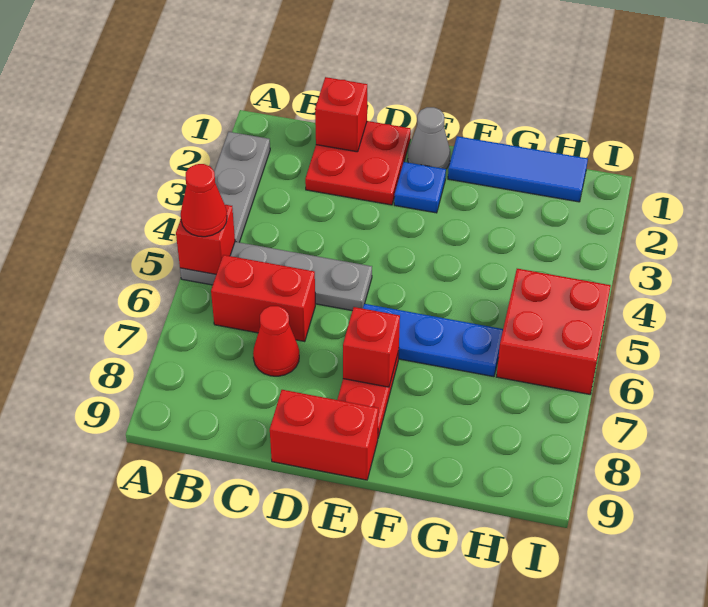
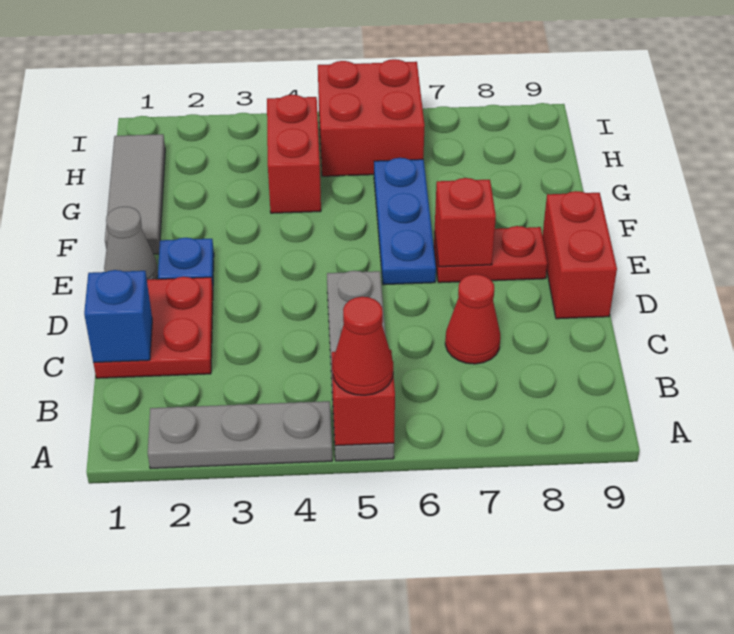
red 1x2 brick [211,255,315,342] -> red 1x2 brick moved to [267,95,321,213]
red 1x1 brick [315,77,367,152] -> blue 1x1 brick [84,270,152,363]
blue 1x3 tile [448,136,588,202] -> grey 1x3 tile [105,134,165,254]

